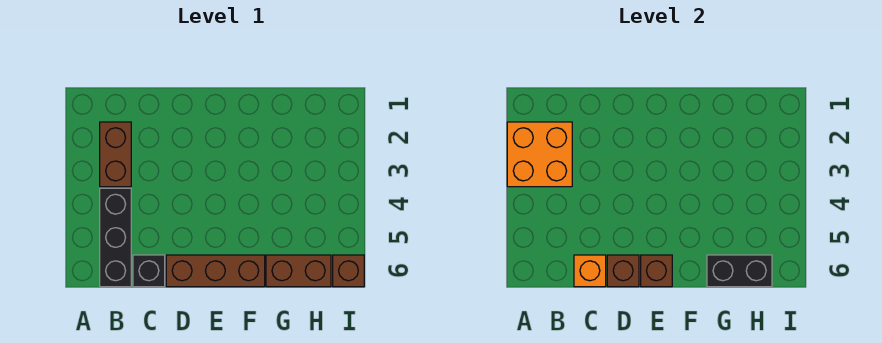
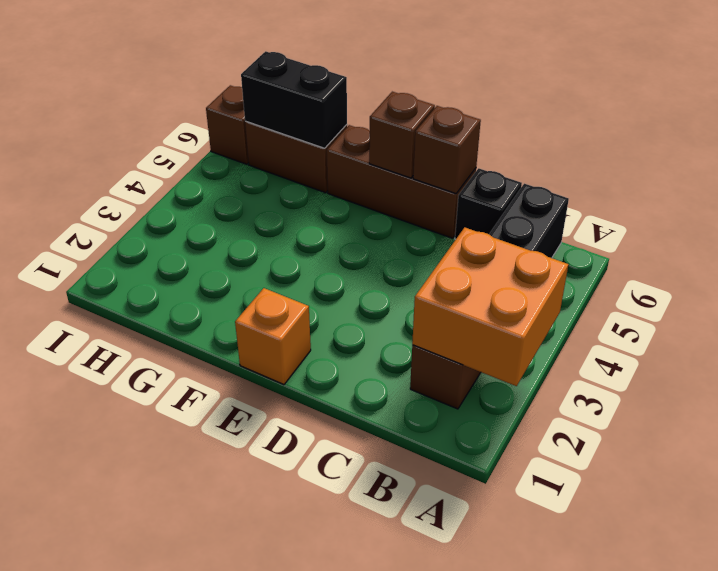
orange 1x1 brick [574,255,606,287] -> orange 1x1 brick moved to [235,288,311,385]

